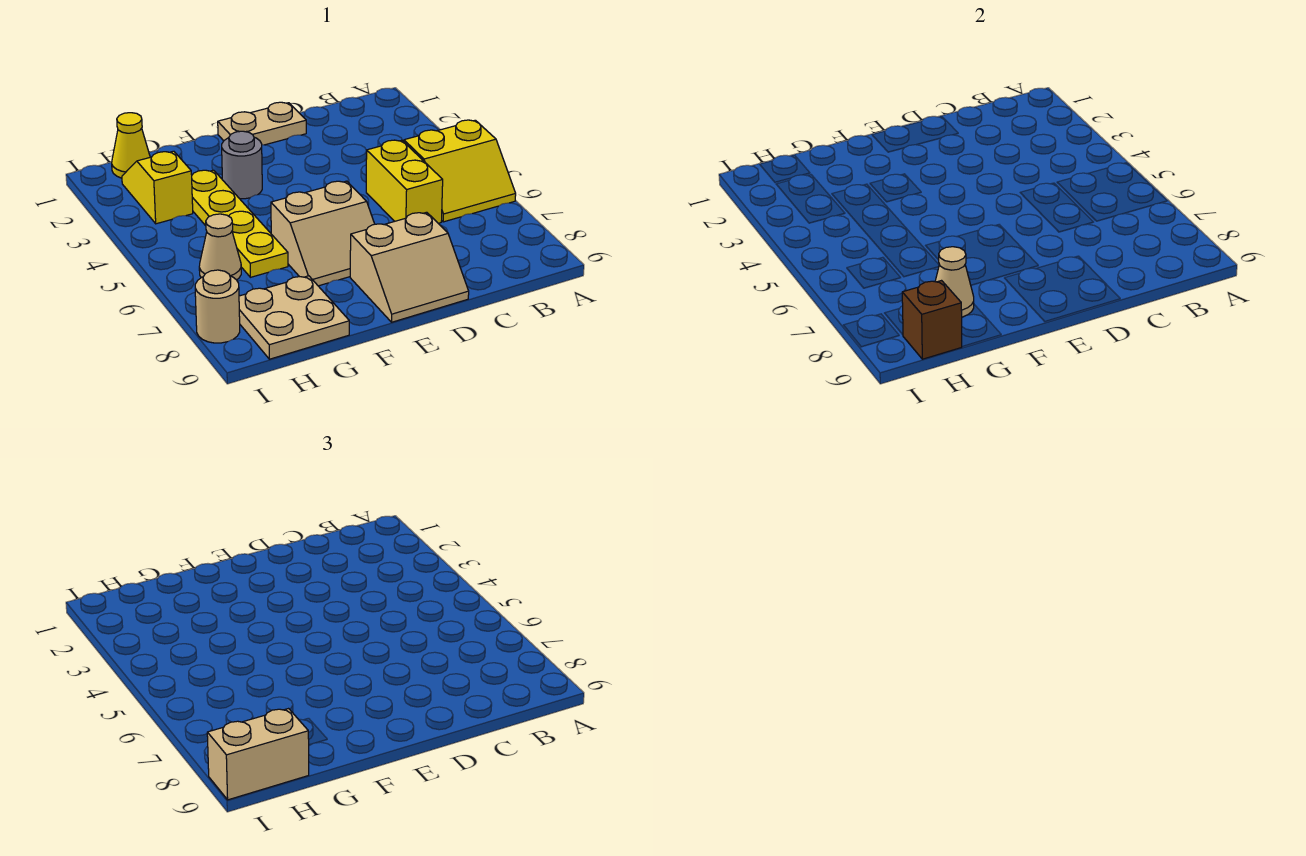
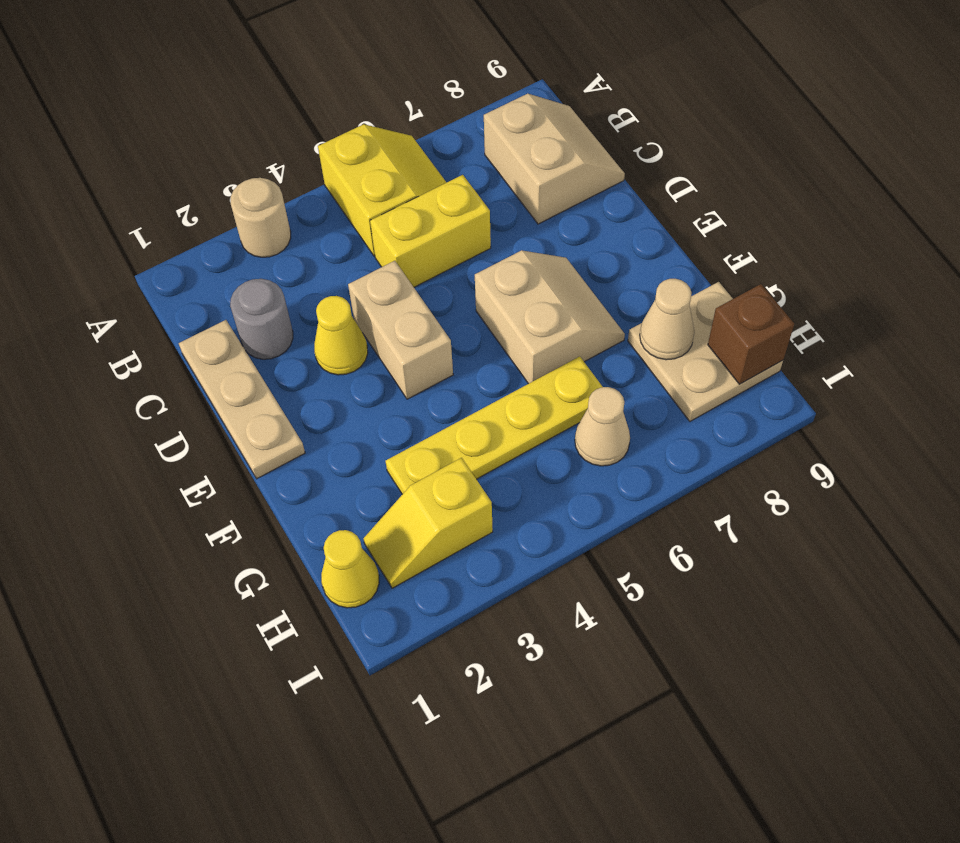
tan 1x2 plate [218,102,306,145] -> tan 1x3 plate [179,320,305,479]
none -> yellow 1x1 cone [314,296,368,375]
tan 2x2 slope [350,212,469,322] -> tan 2x2 slope moved to [484,94,625,224]
grey 1x1 round brick [222,131,262,199] -> grey 1x1 round brick moved to [230,279,293,359]
tan 1x2 brick [207,709,309,800] -> tan 1x2 brick moved to [348,261,453,399]
tan 1x1 round brick [195,270,240,343] -> tan 1x1 round brick moved to [231,178,291,257]

